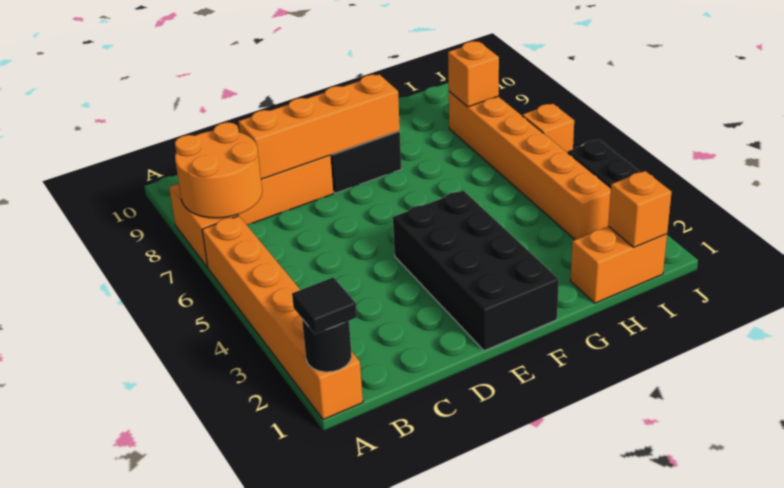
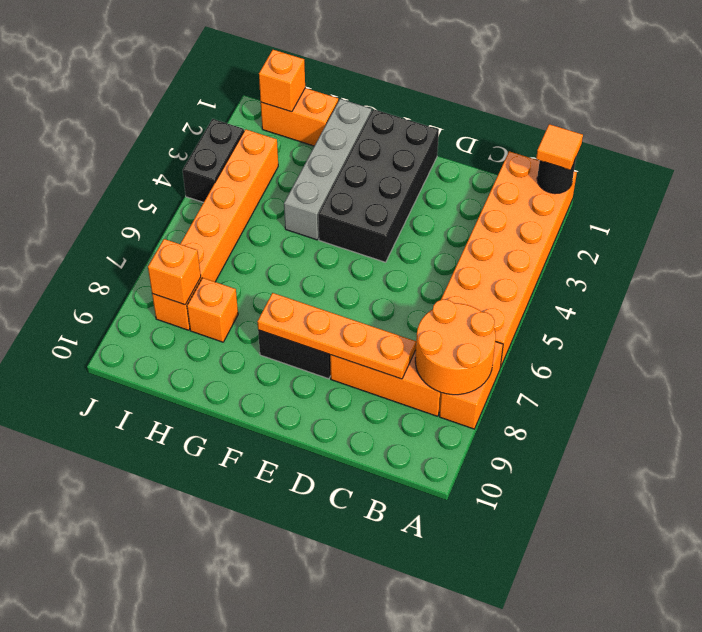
orange 1x6 brick [202,216,363,420] -> orange 2x6 brick [441,151,577,367]
black 1x1 tile [292,277,357,334] -> orange 1x1 tile [536,124,583,170]
orange 1x4 brick [238,74,400,179] -> orange 1x4 plate [257,293,416,379]
none -> grey 1x4 brick [284,99,372,240]
orange 1x1 brick [522,104,574,153] -> orange 1x1 brick moved to [187,278,238,342]

